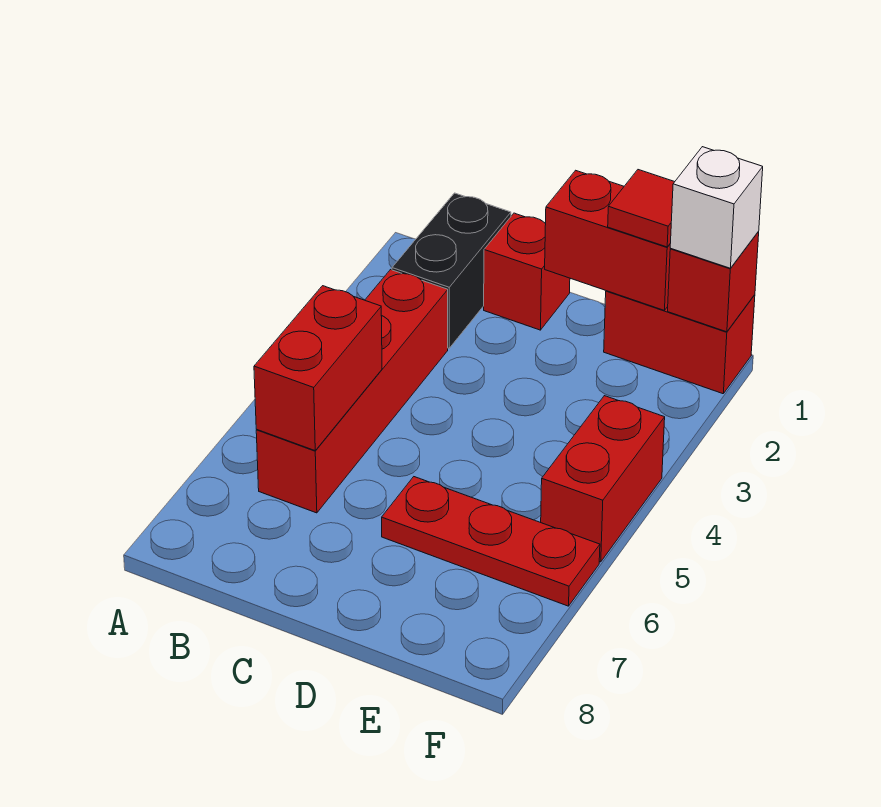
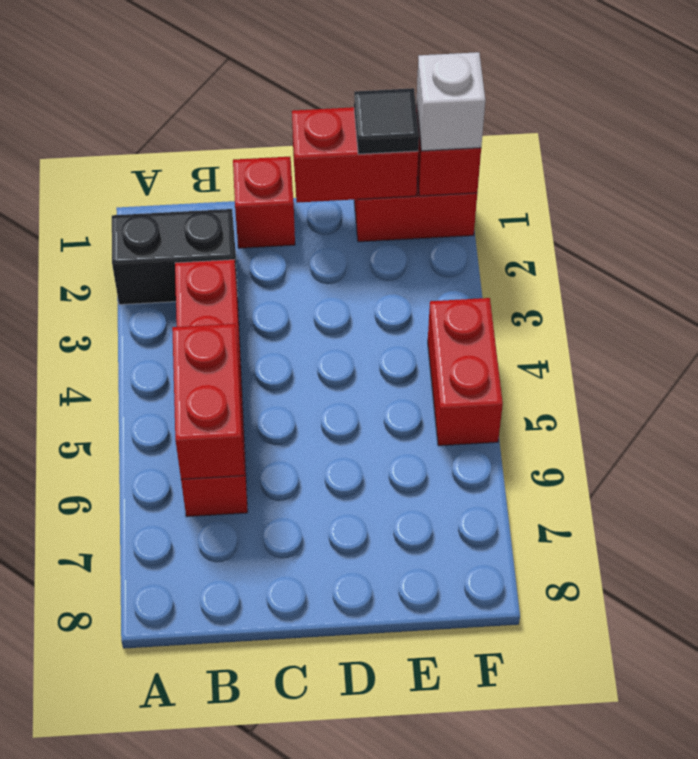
black 1x2 brick [392,193,511,348] -> black 1x2 brick turned to [112,209,238,305]
red 1x3 plate [382,477,600,606] -> none
red 1x1 tile [608,170,674,247] -> black 1x1 tile [354,88,419,154]

